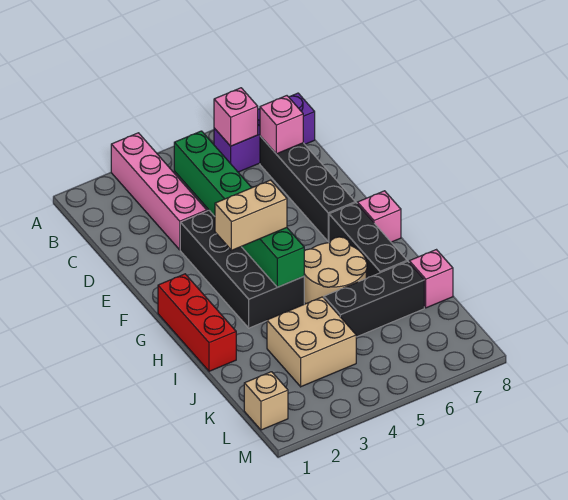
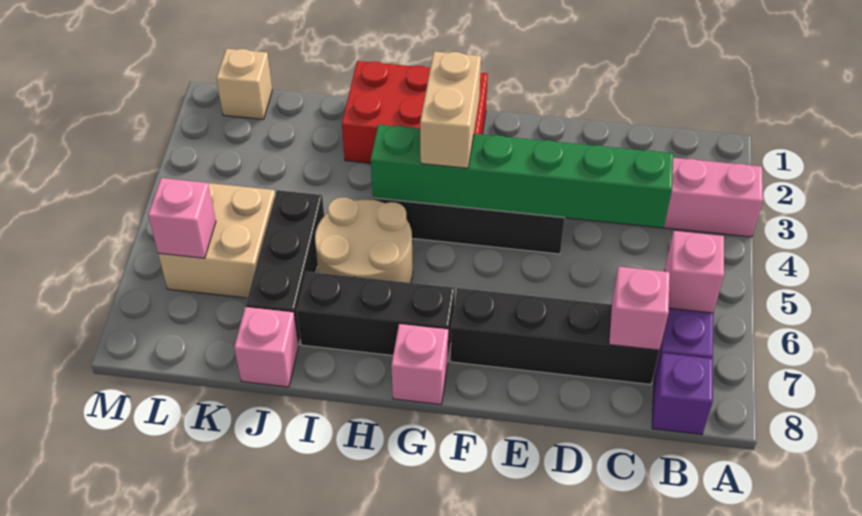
red 1x3 brick [158,274,236,371] -> red 2x3 brick [342,61,488,163]
tan 2x2 brick [267,297,356,387] -> tan 2x2 brick moved to [158,183,275,298]
none -> pink 1x1 brick [148,178,216,258]

